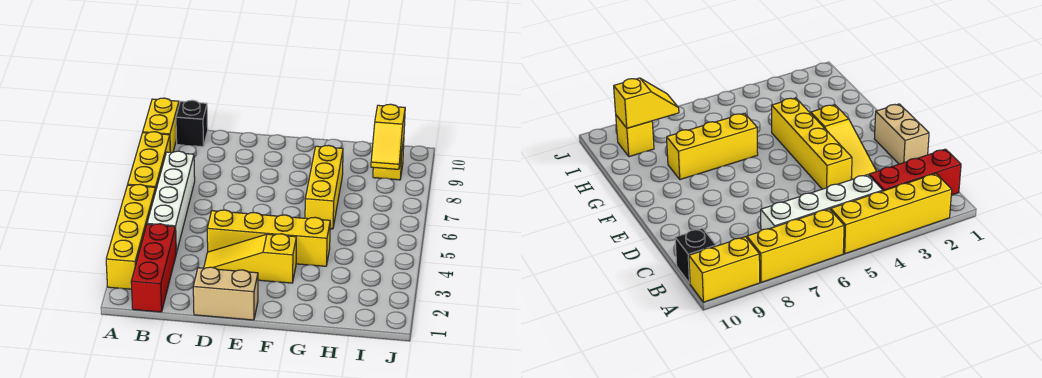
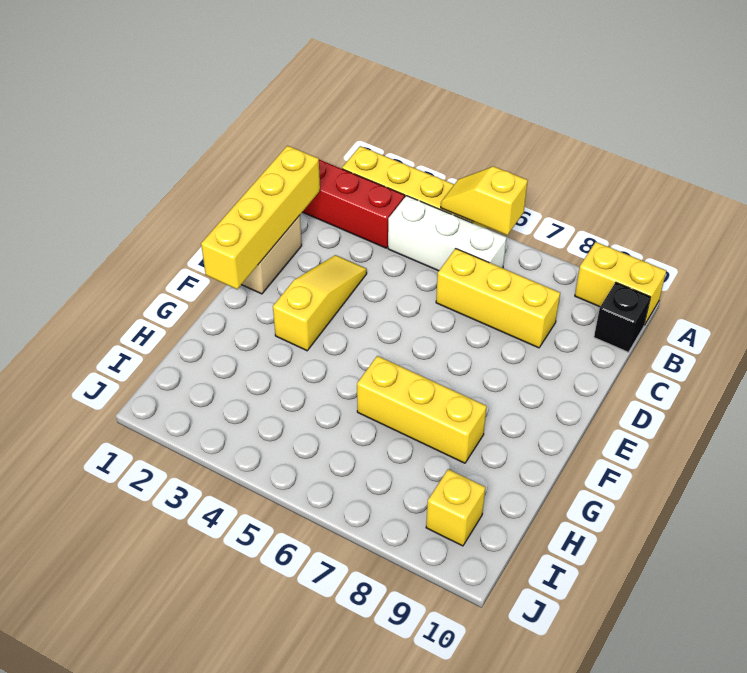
yellow 1x3 brick [128,132,170,190] -> yellow 1x3 brick moved to [436,248,560,348]
white 1x4 brick [147,151,195,253] -> white 1x3 brick [388,196,506,271]
yellow 1x4 brick [207,210,330,266] -> yellow 1x4 brick moved to [201,146,320,289]
yellow 1x2 slope [371,104,405,169] -> yellow 1x2 slope moved to [441,166,528,235]

